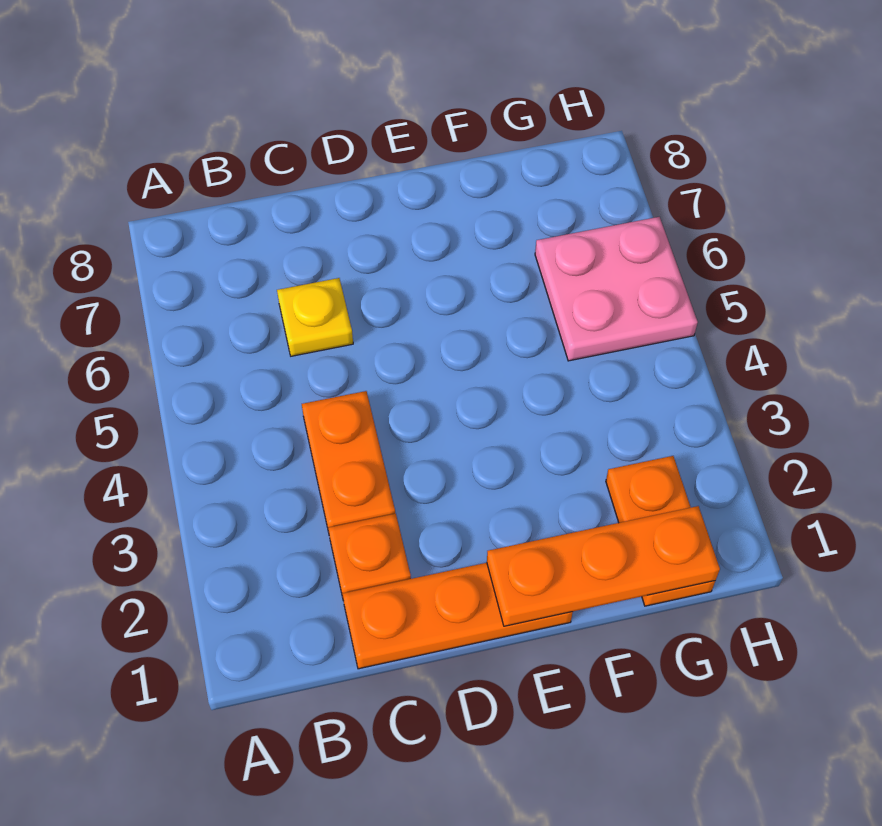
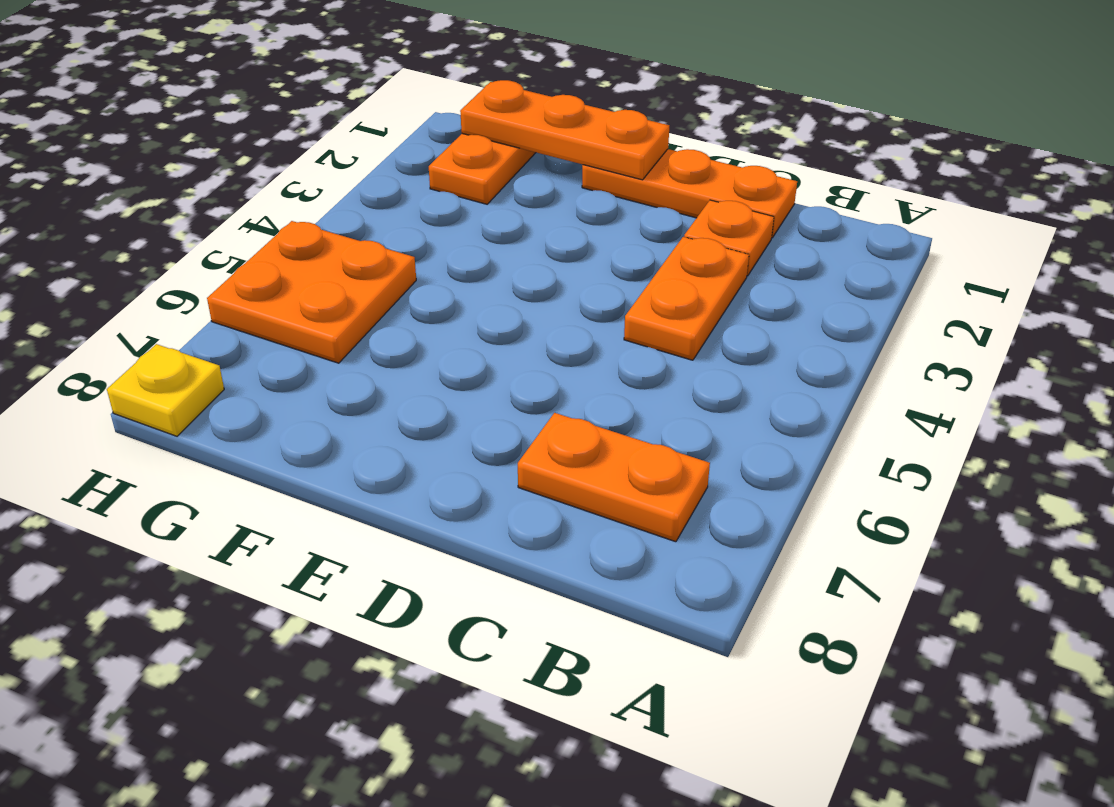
none -> orange 1x2 plate [518,413,710,542]
yellow 1x1 plate [277,278,353,356] -> yellow 1x1 plate moved to [107,344,224,436]
pink 2x2 plate [535,217,698,361] -> orange 2x2 plate [207,221,416,363]

